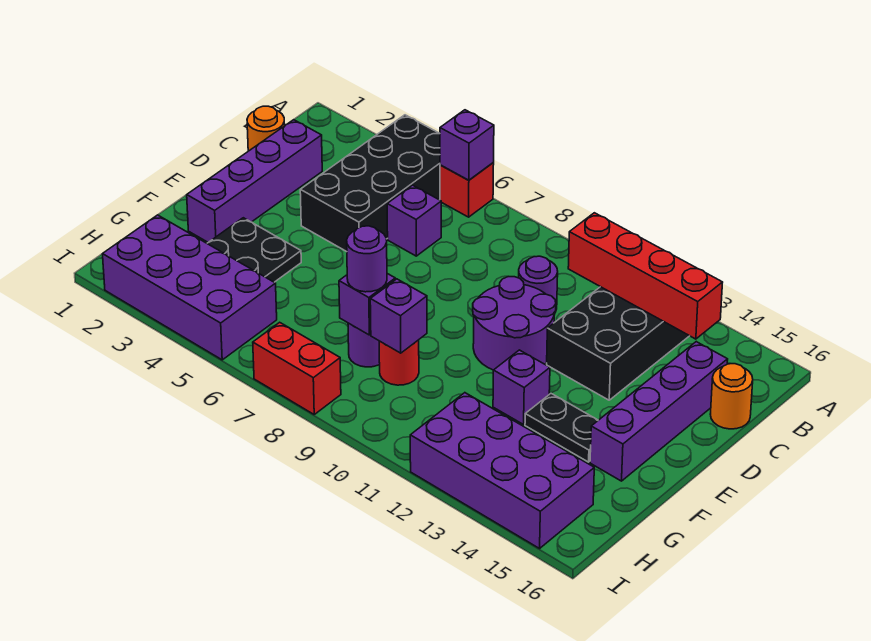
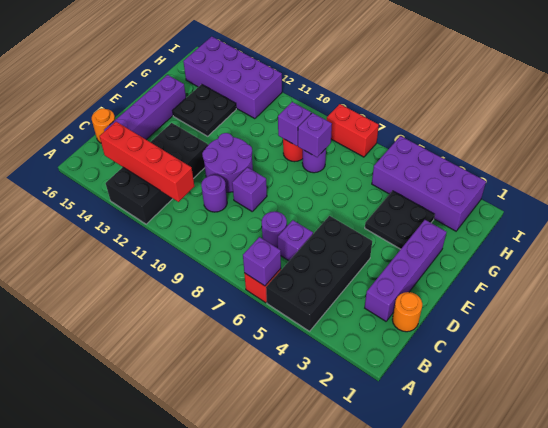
purple 1x1 brick [493,350,550,424] -> purple 1x1 brick moved to [232,167,267,211]
black 1x2 plate [525,394,598,462] -> black 2x2 plate [173,84,236,136]
purple 1x1 round brick [347,226,387,292] -> purple 1x1 round brick moved to [262,211,287,248]

